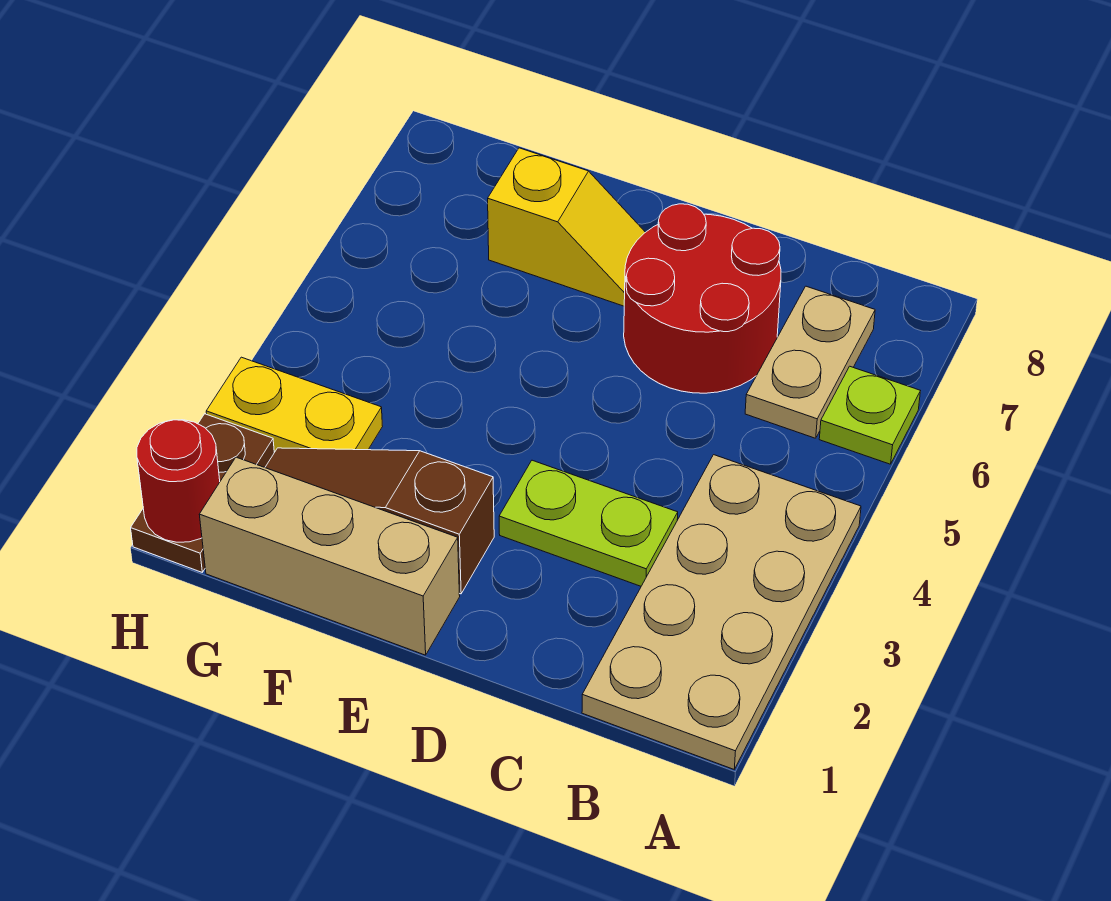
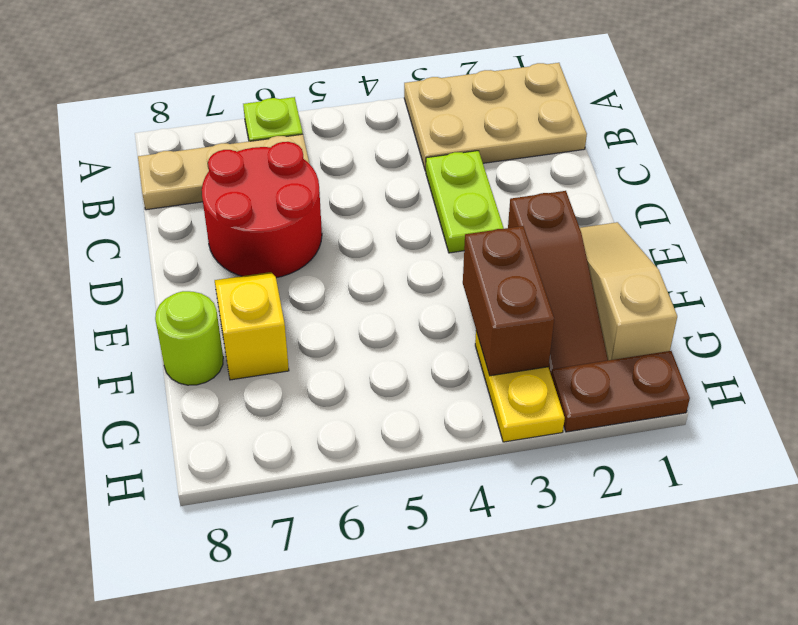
tan 2x4 plate [582,455,861,769] -> tan 2x3 plate [404,63,587,171]
tan 1x2 plate [745,286,875,438] -> tan 1x3 plate [138,134,309,210]
tan 1x3 brick [199,457,460,655] -> tan 1x3 slope [580,222,677,360]
none -> brown 1x2 brick [463,226,554,376]
none -> lime 1x1 round brick [155,291,223,385]
red 1x1 round brick [137,420,220,542] -> none

